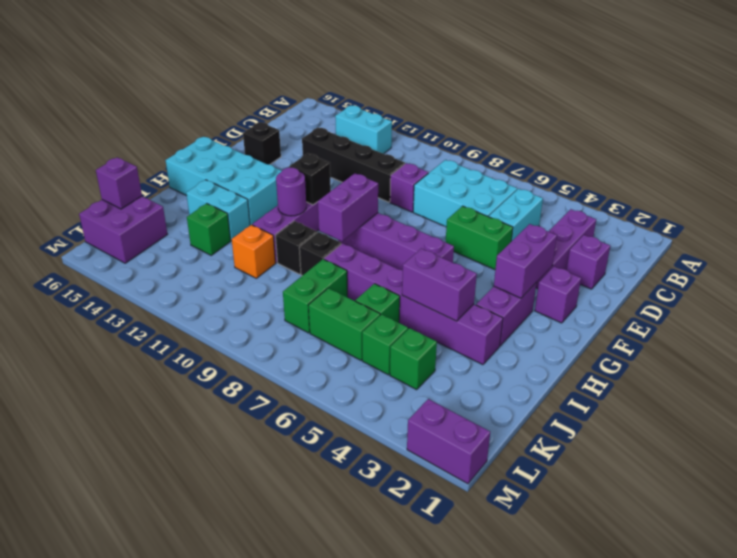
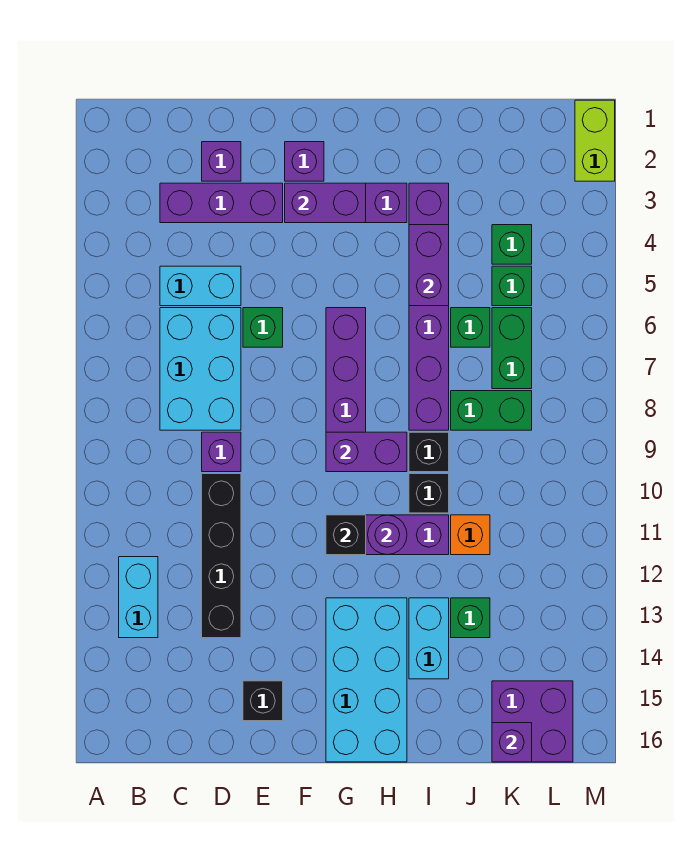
green 1x2 brick [446,206,513,270] -> green 1x1 brick [243,308,283,347]
purple 1x2 brick [407,399,490,484] -> lime 1x2 brick [575,100,615,181]

